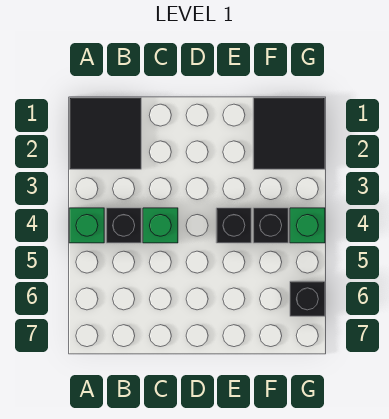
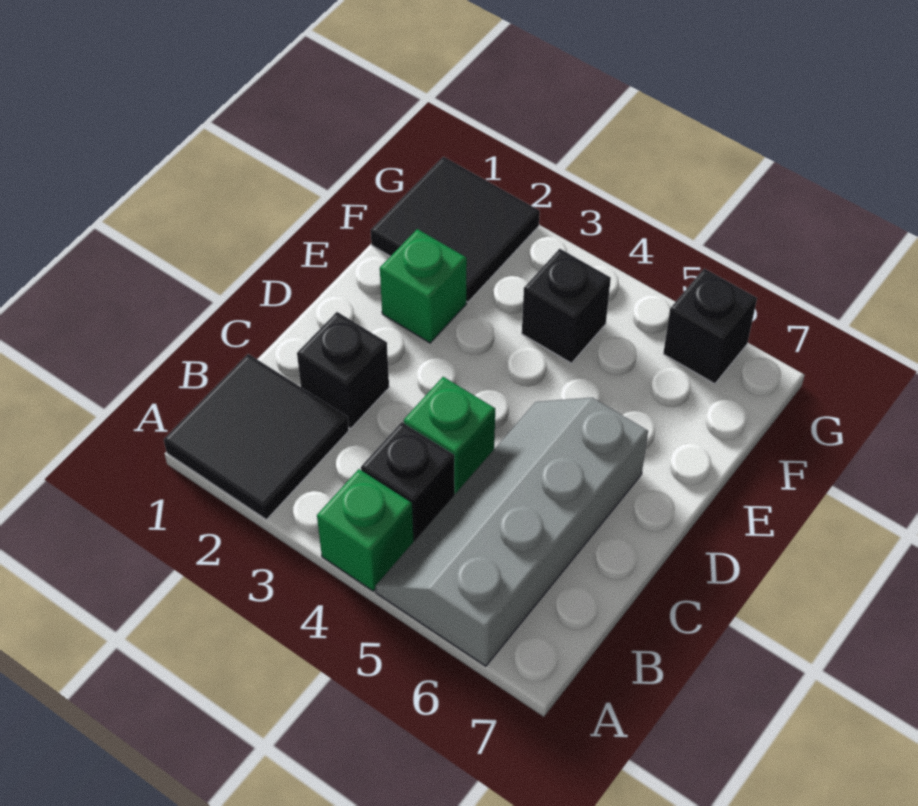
none -> grey 2x4 slope [376,398,648,666]
black 1x1 brick [216,208,251,243] -> black 1x1 brick moved to [297,312,389,429]
green 1x1 brick [290,208,325,243] -> green 1x1 brick moved to [380,229,467,343]

